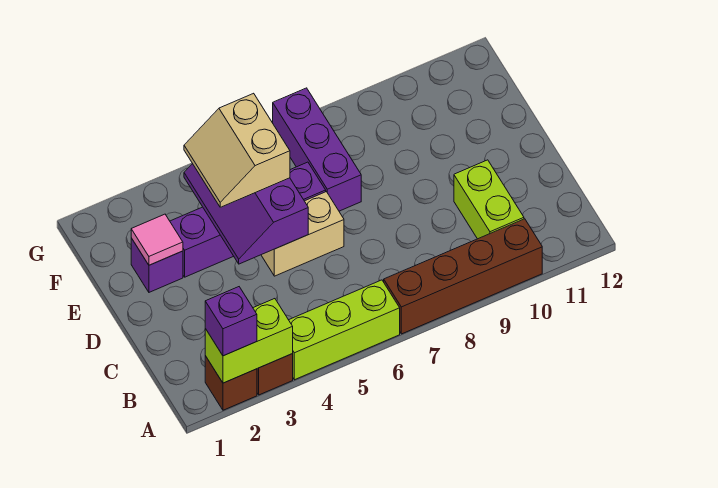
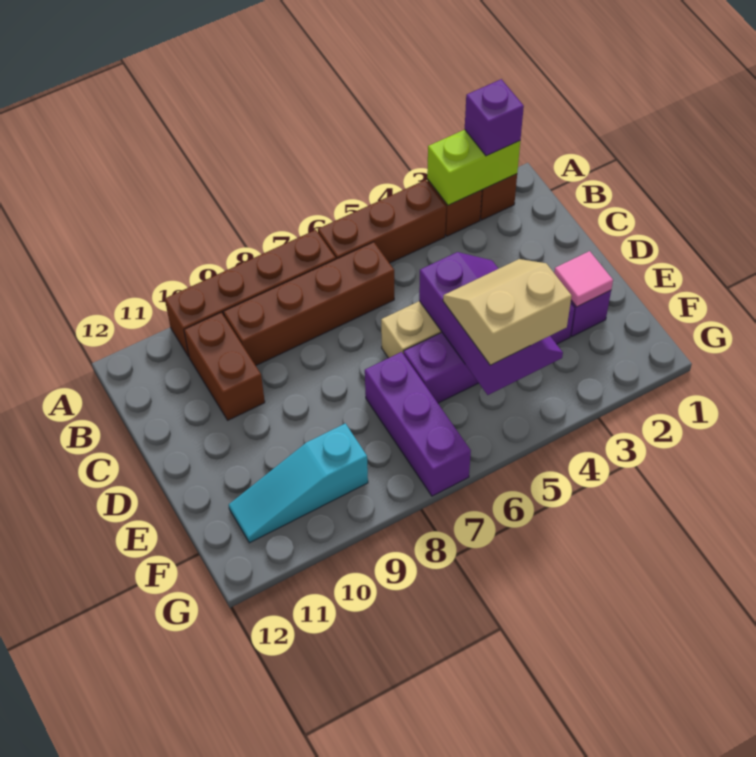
lime 1x3 brick [289,280,400,380] -> brown 1x3 brick [318,180,446,263]
none -> brown 1x4 brick [223,242,394,366]
lime 1x2 brick [454,160,524,239] -> brown 1x2 brick [184,313,265,420]
tan 2x2 slope [184,93,290,207] -> tan 2x2 slope turned to [443,259,572,365]
none -> cyan 1x3 slope [229,423,368,543]

